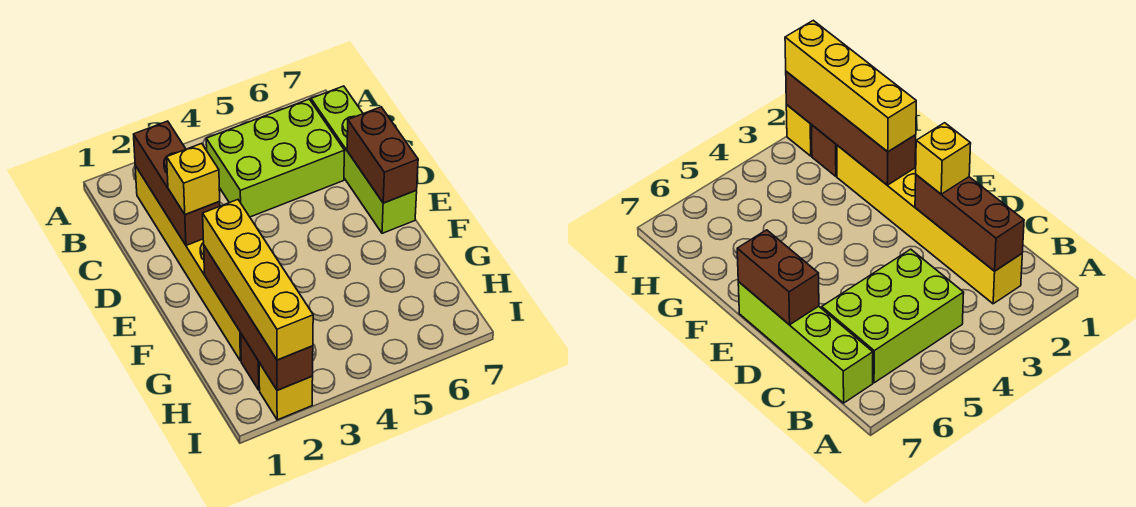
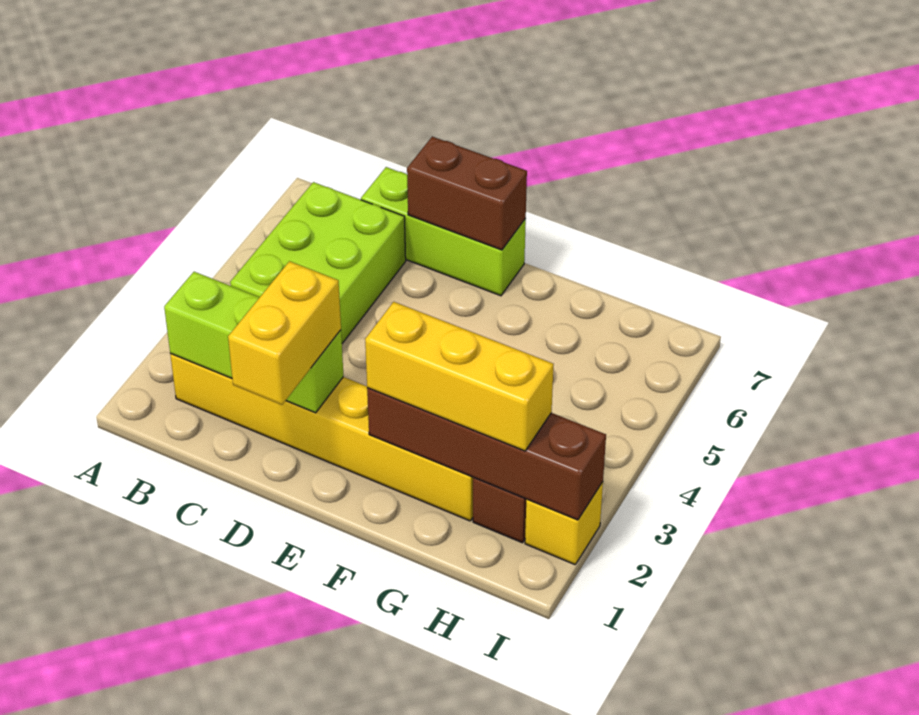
brown 1x3 brick [134,121,220,245] -> lime 1x3 brick [164,272,344,413]
lime 1x4 brick [311,86,417,233] -> lime 1x3 brick [361,167,526,296]
yellow 1x1 brick [167,143,220,215] -> yellow 1x2 brick [228,261,341,405]
yellow 1x4 brick [203,200,313,360] -> yellow 1x3 brick [365,302,554,451]

